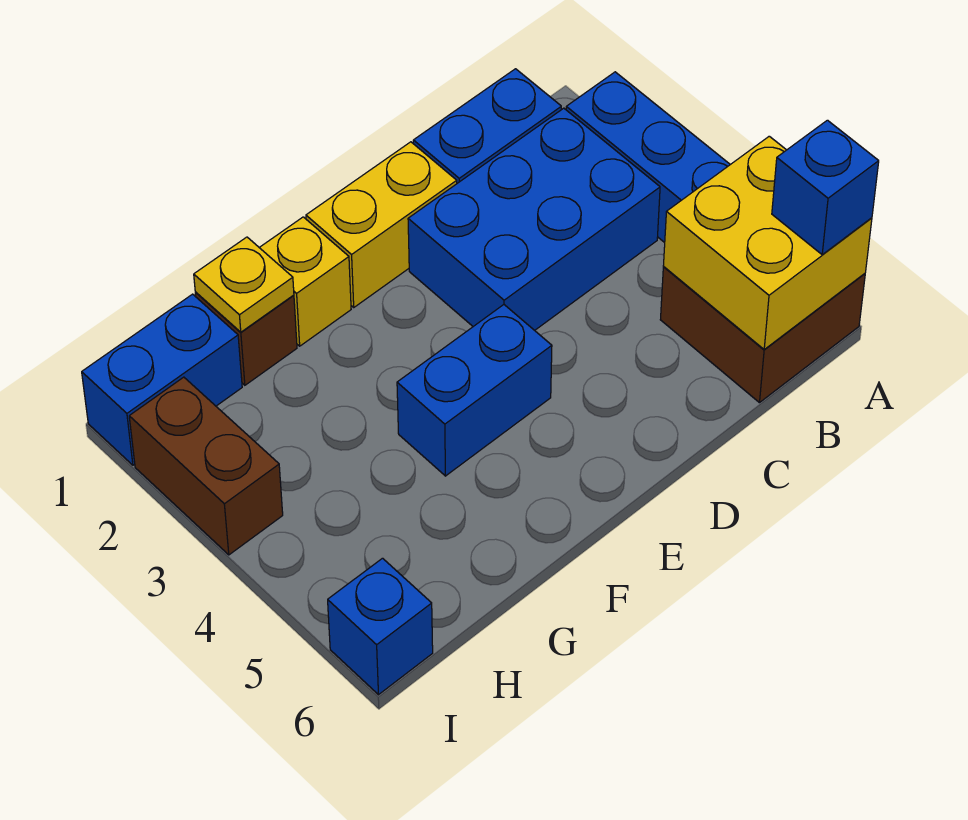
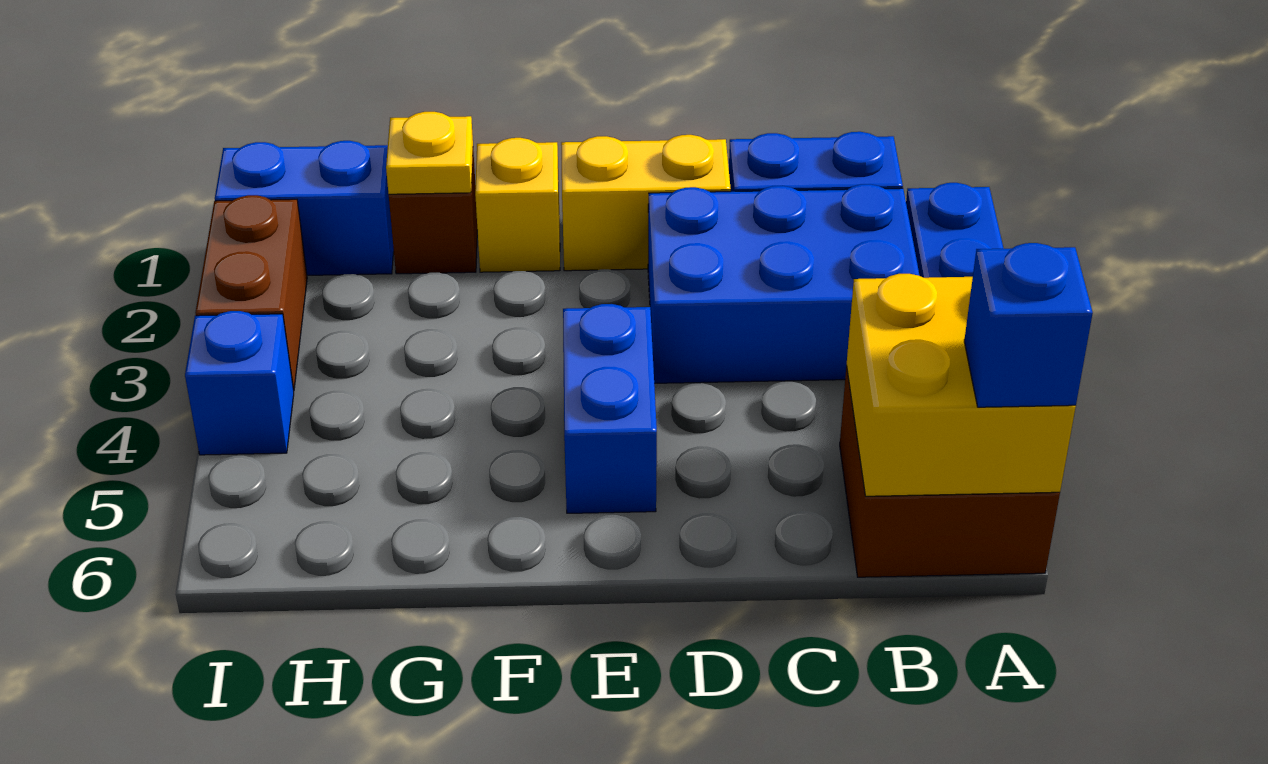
blue 1x2 brick [397,305,552,476] -> blue 1x2 brick turned to [563,304,657,513]
blue 1x1 brick [328,558,433,695] -> blue 1x1 brick moved to [185,311,294,455]

